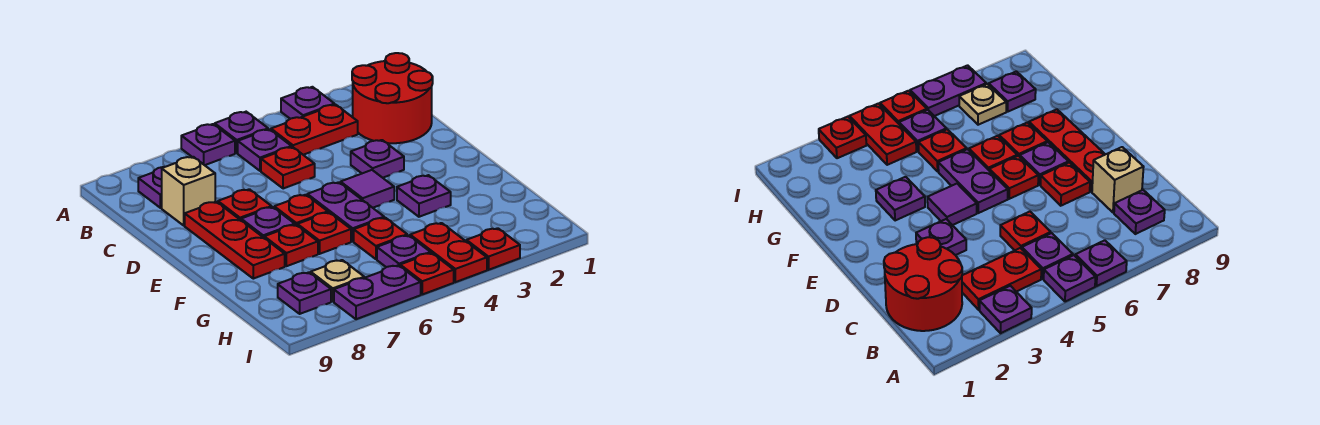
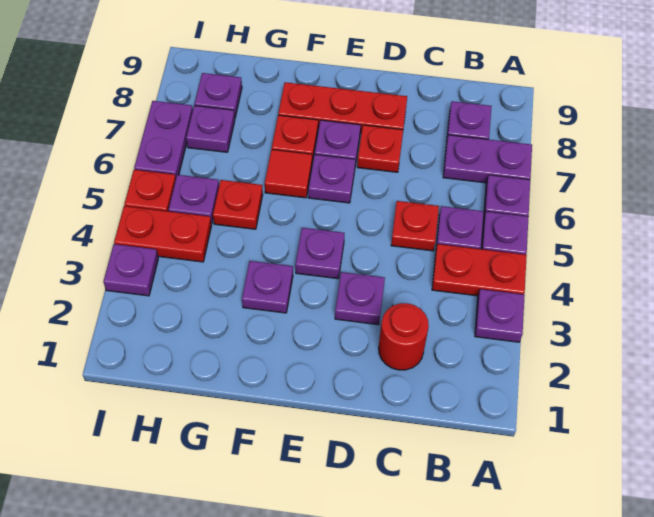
red 2x2 round brick [352,53,433,143] -> red 1x1 round brick [379,303,429,370]
red 1x2 plate [271,105,358,155] -> red 1x2 plate turned to [432,244,527,296]
tan 1x1 brick [162,157,215,225] -> none
purple 1x1 tile [341,170,394,208] -> purple 1x1 plate [295,228,345,279]
purple 1x2 plate [307,182,384,241] -> purple 1x2 plate moved to [443,135,532,183]
red 1x1 plate [274,195,328,225] -> purple 1x1 plate [308,155,355,203]
red 1x1 plate [297,212,351,254] -> red 1x1 tile [265,150,312,198]
tan 1x1 plate [311,260,364,301] -> purple 1x1 plate [186,106,235,152]
red 1x1 plate [466,228,520,270] -> purple 1x1 plate [103,244,158,296]

